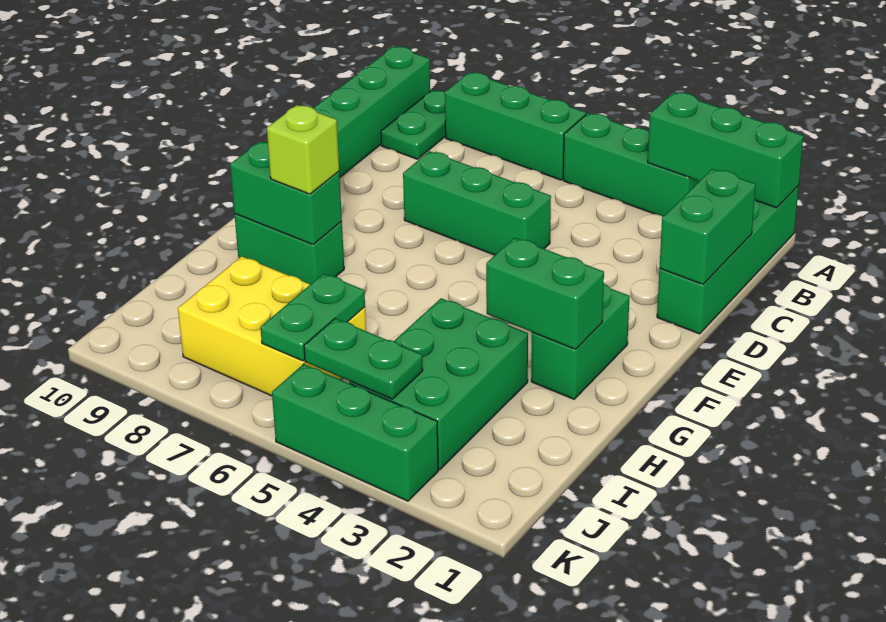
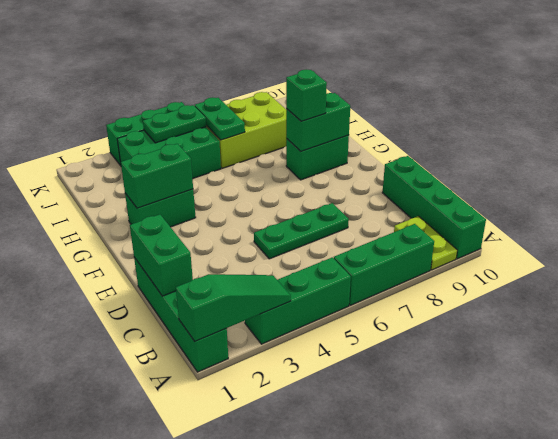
green 1x3 brick [648,92,803,208] -> green 1x3 slope [176,274,291,341]
green 1x2 plate [381,90,446,159] -> lime 1x2 plate [394,216,457,270]
green 1x3 brick [403,151,551,255] -> green 1x3 plate [254,203,349,259]
green 1x2 brick [531,284,630,399] -> green 1x2 brick turned to [125,189,196,227]
lime 1x1 brick [267,105,339,194] -> green 1x1 brick [286,69,327,121]
green 2x3 brick [349,298,528,470] -> green 2x3 brick turned to [117,127,221,179]
yellow 2x3 brick [178,256,366,396] -> lime 2x3 brick [206,92,287,168]

